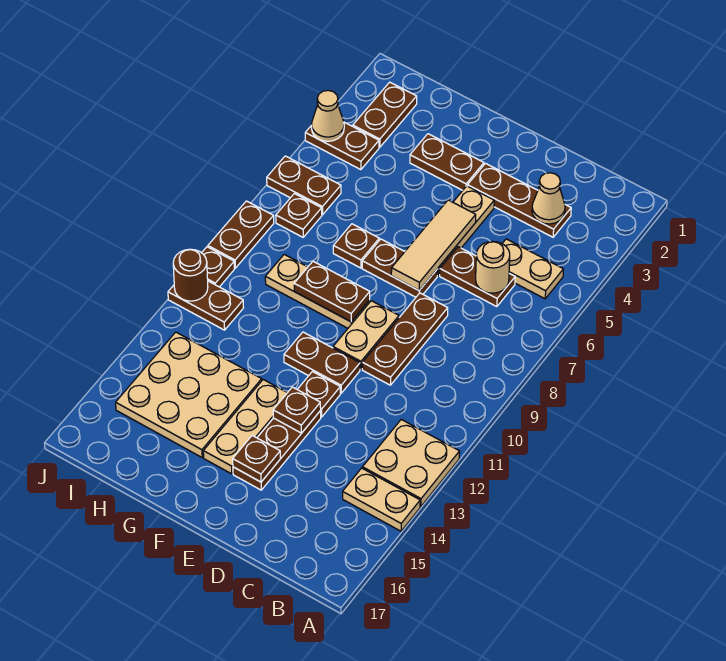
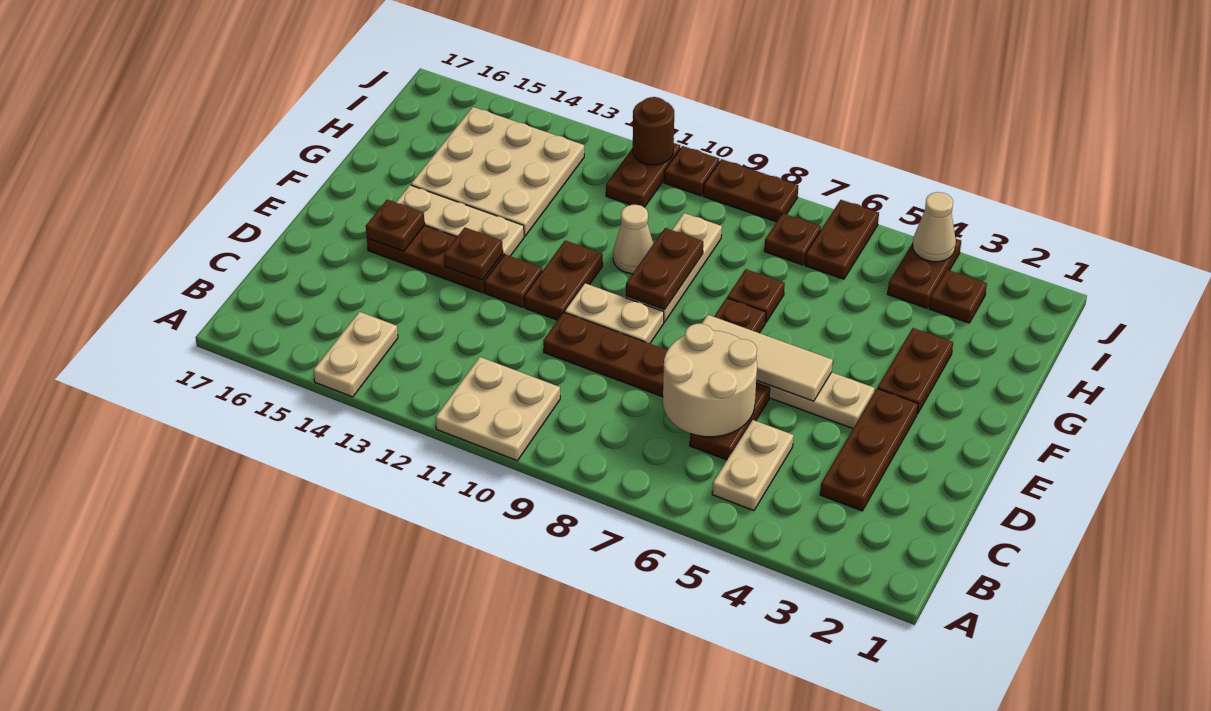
tan 2x2 plate [362,420,460,506] -> tan 2x2 plate moved to [435,357,560,461]
tan 1x1 cone [532,173,565,224] -> tan 1x1 cone moved to [613,205,653,274]
tan 1x1 round brick [476,241,510,293] -> tan 2x2 round brick [663,324,757,437]
brown 1x2 plate [353,82,417,147] -> brown 1x1 plate [929,270,987,323]

